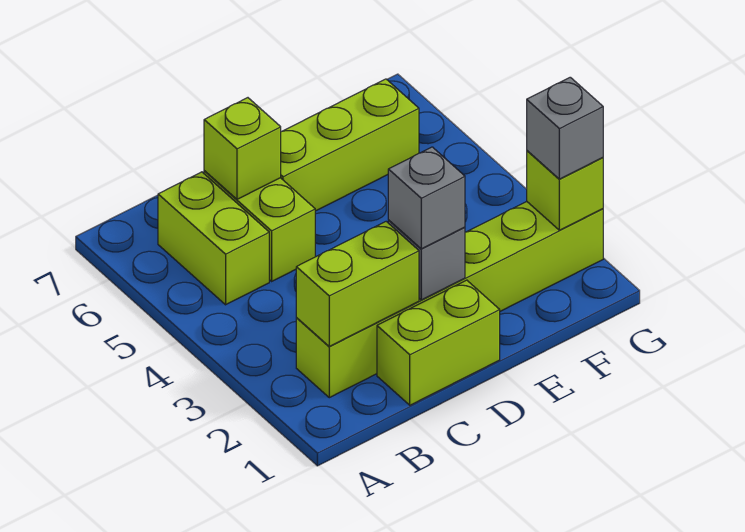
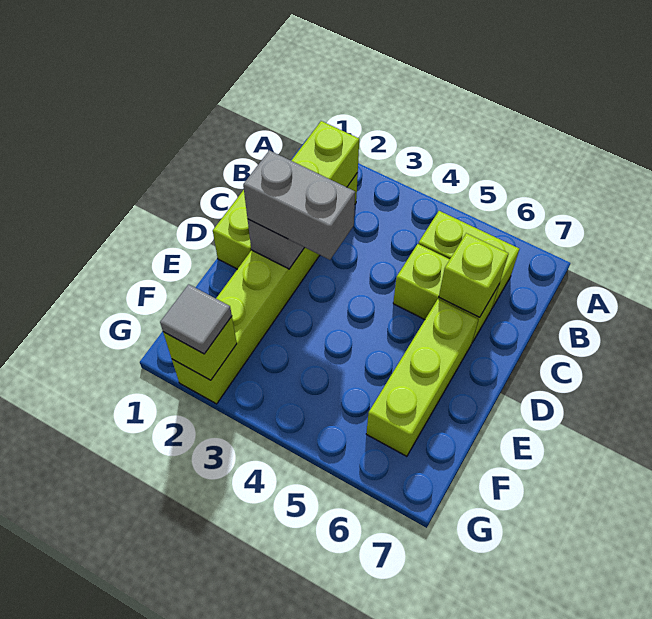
grey 1x1 brick [388,147,465,249] -> grey 1x2 brick [243,150,355,260]
grey 1x1 brick [527,77,603,179] -> grey 1x1 tile [160,284,232,354]

